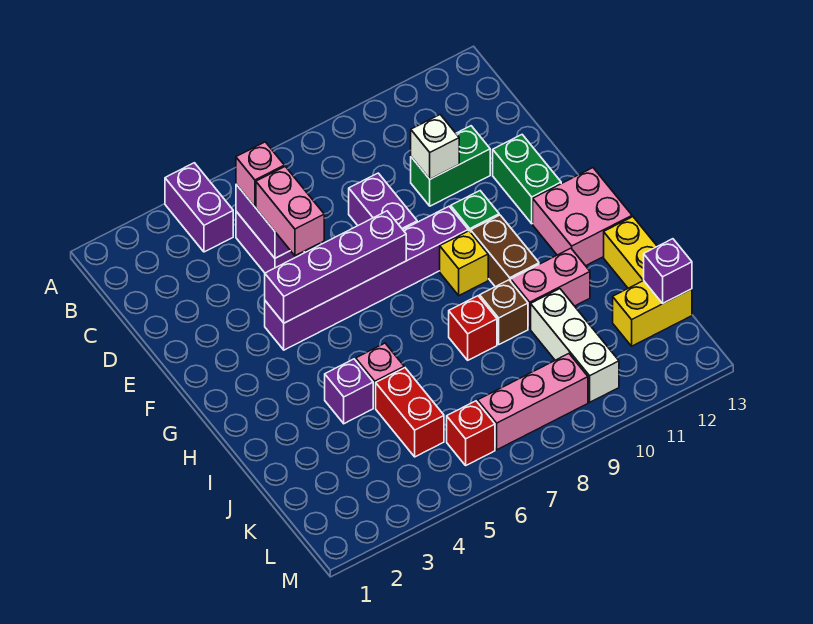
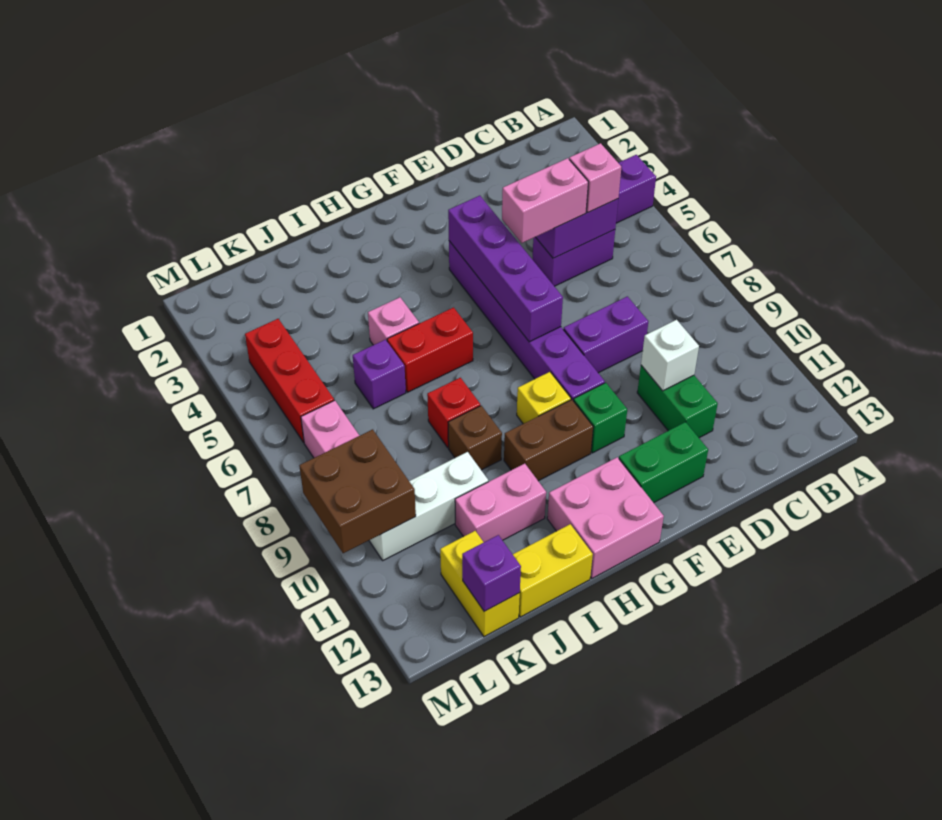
purple 1x1 brick [325,359,373,424] -> purple 1x1 brick moved to [353,340,406,409]
pink 1x2 brick [511,248,590,329] -> pink 1x2 brick turned to [455,464,546,542]
red 1x2 brick [376,368,444,457] -> red 1x2 brick moved to [387,308,473,392]
red 1x1 brick [447,401,495,465] -> red 1x3 brick [245,319,334,442]
none -> brown 2x2 brick [299,429,416,553]

